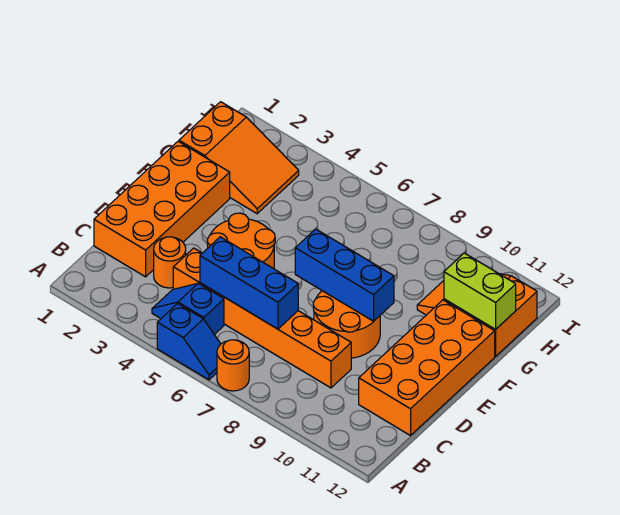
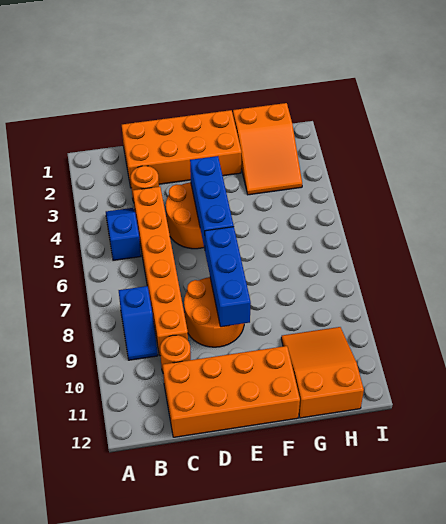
blue 1x2 slope [157,304,221,380] -> blue 1x2 slope moved to [119,286,158,360]
orange 1x1 round brick [217,340,249,391] -> orange 1x1 round brick moved to [160,335,191,372]
blue 1x3 brick [200,237,298,329] -> blue 1x3 brick moved to [190,156,234,249]
lime 1x2 brick [444,253,516,329] -> none

